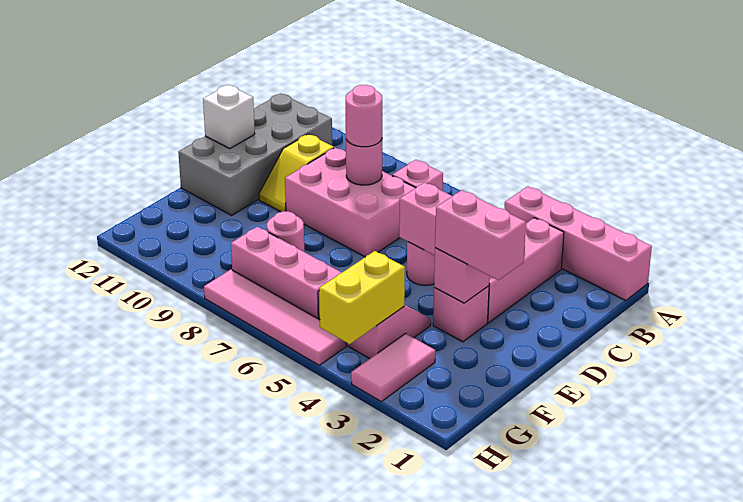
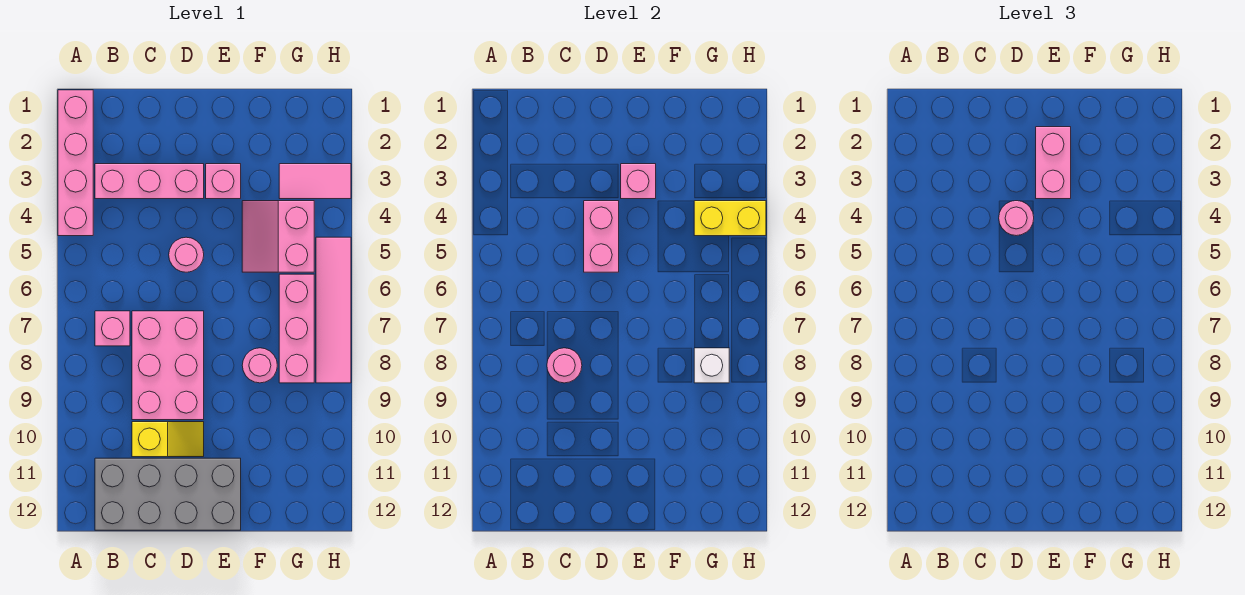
pink 1x1 round brick [346,85,382,147] -> pink 1x1 round brick moved to [999,201,1034,236]
white 1x1 brick [203,85,255,149] -> white 1x1 brick moved to [694,348,729,383]

